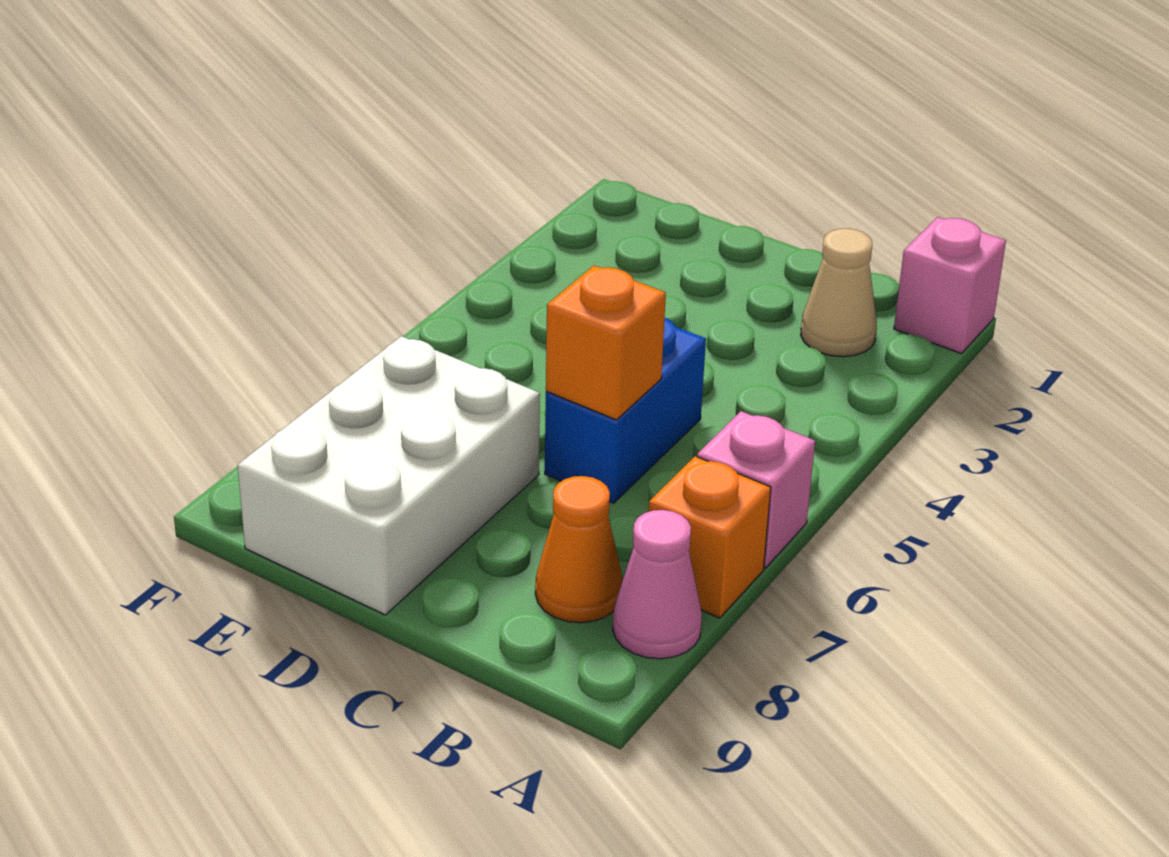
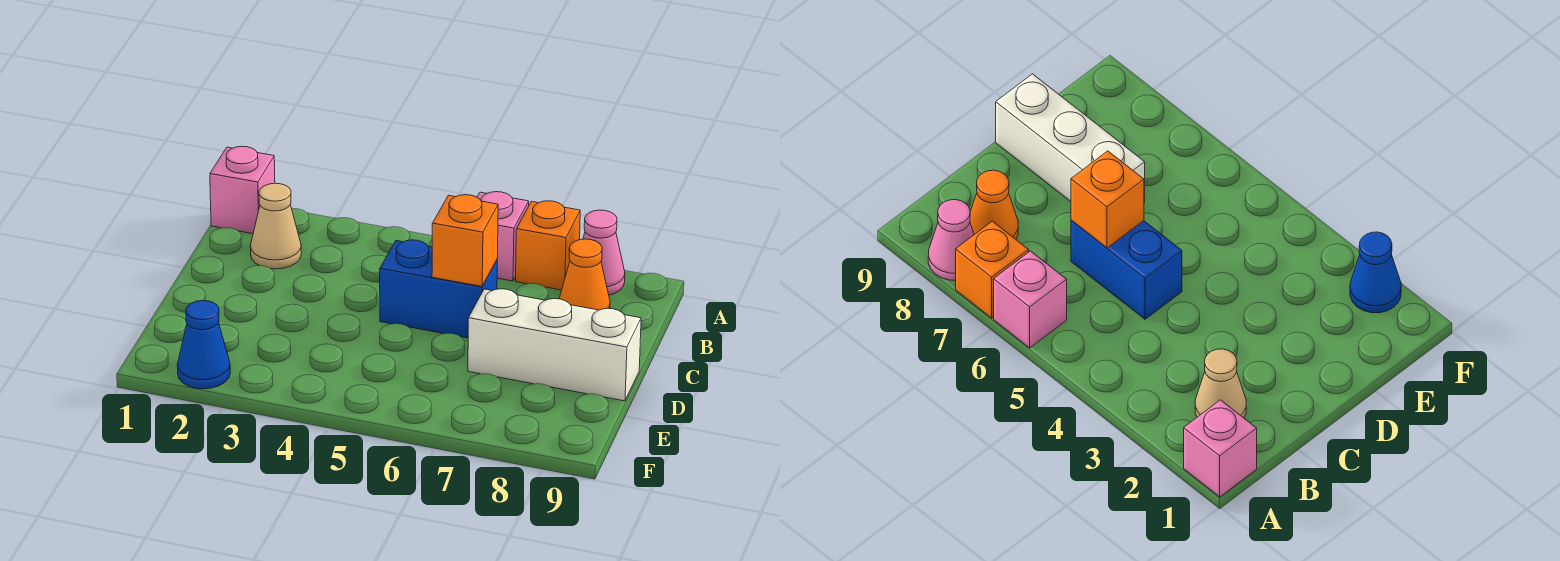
white 2x3 brick [238,336,540,615] -> white 1x3 brick [468,289,641,401]
none -> blue 1x1 cone [177,301,230,389]

